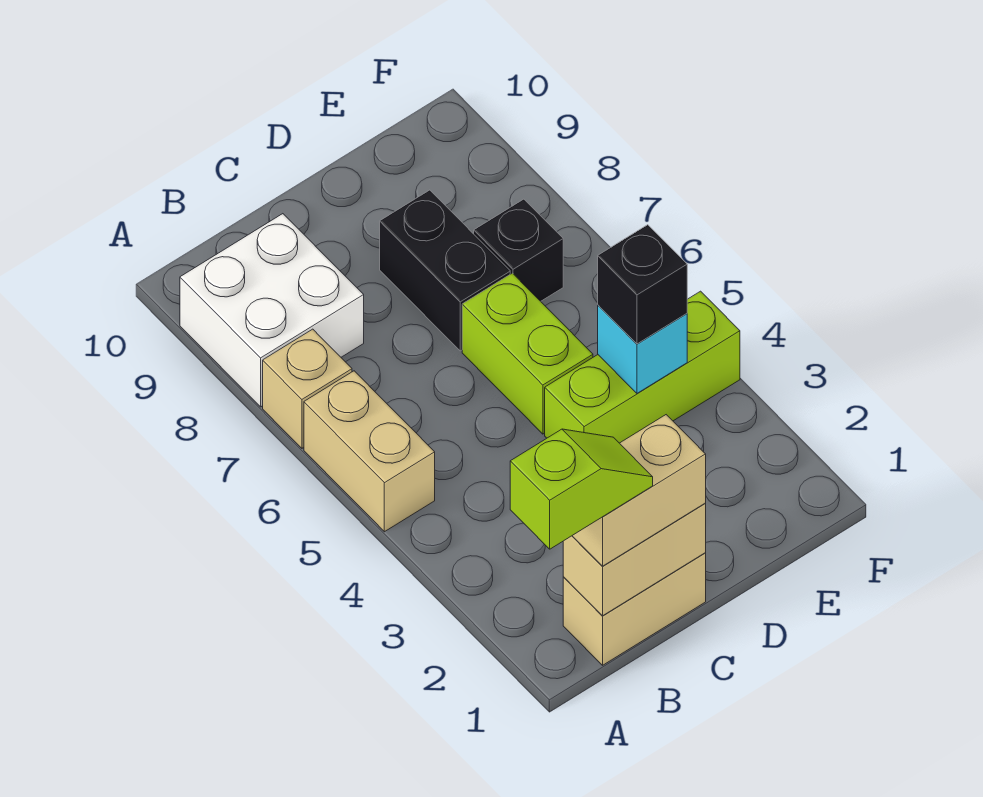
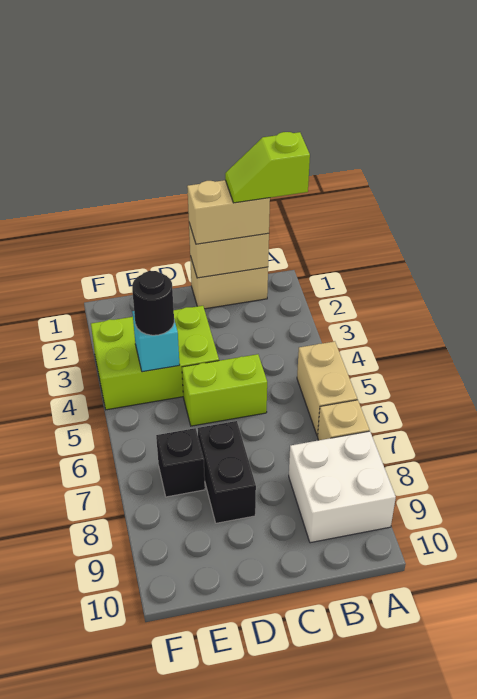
lime 1x3 brick [545,291,740,443] -> lime 2x3 brick [91,306,219,410]
lime 1x2 brick [462,273,593,434] -> lime 1x2 brick turned to [182,354,267,426]
black 1x1 brick [598,225,687,344] -> black 1x1 round brick [132,271,174,335]

